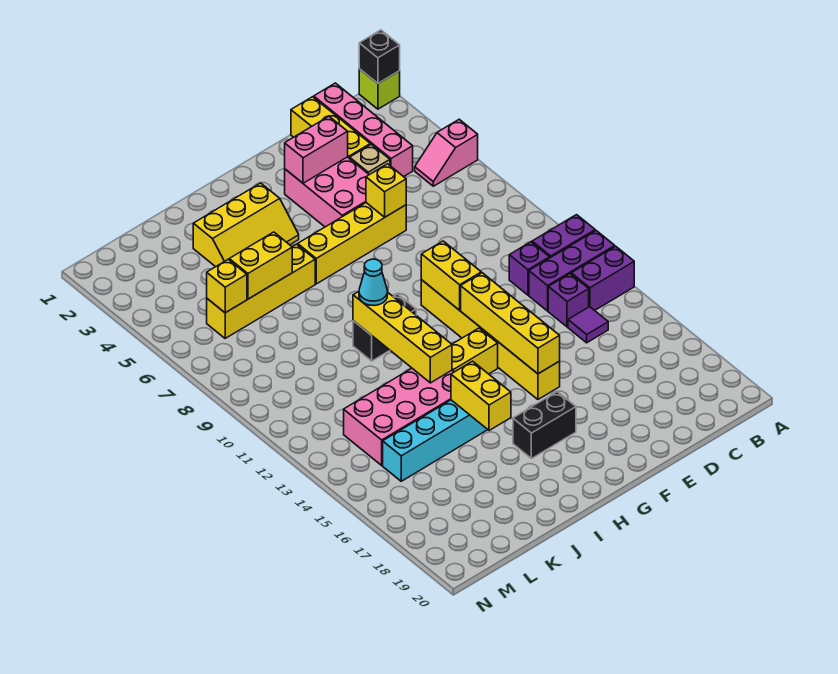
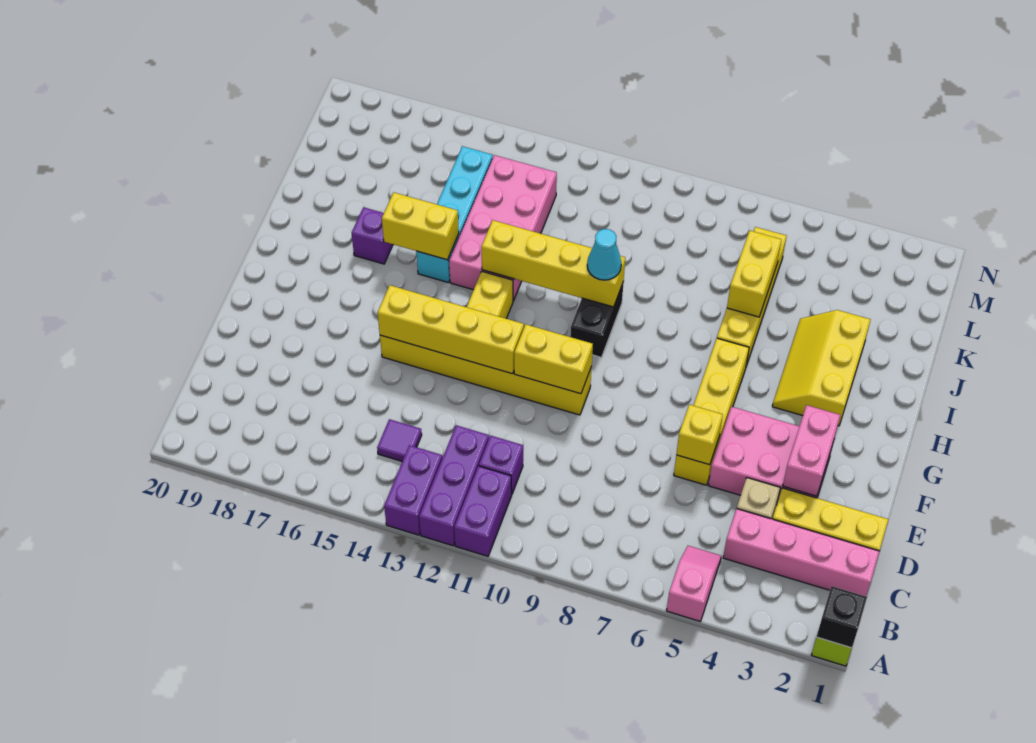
purple 1x1 brick [548,274,589,327] -> purple 1x1 brick moved to [352,207,393,264]
black 1x2 brick [513,392,576,459] -> none
yellow 1x1 brick [207,259,247,313] -> none

